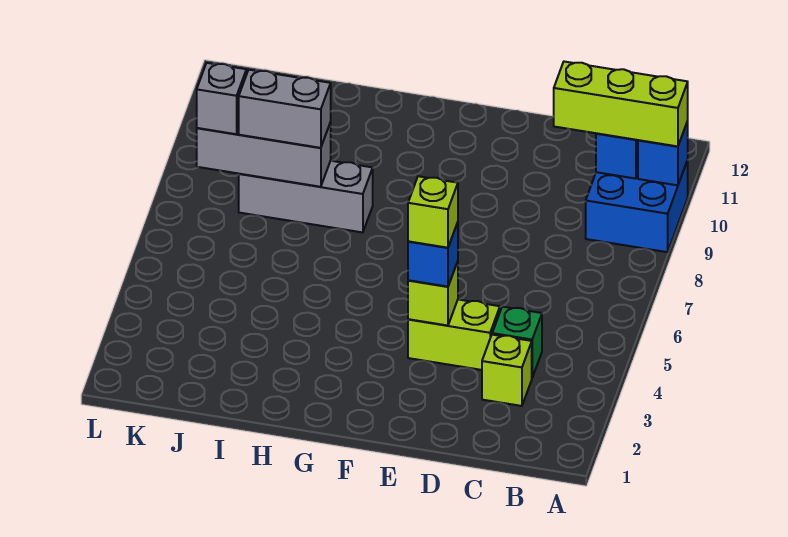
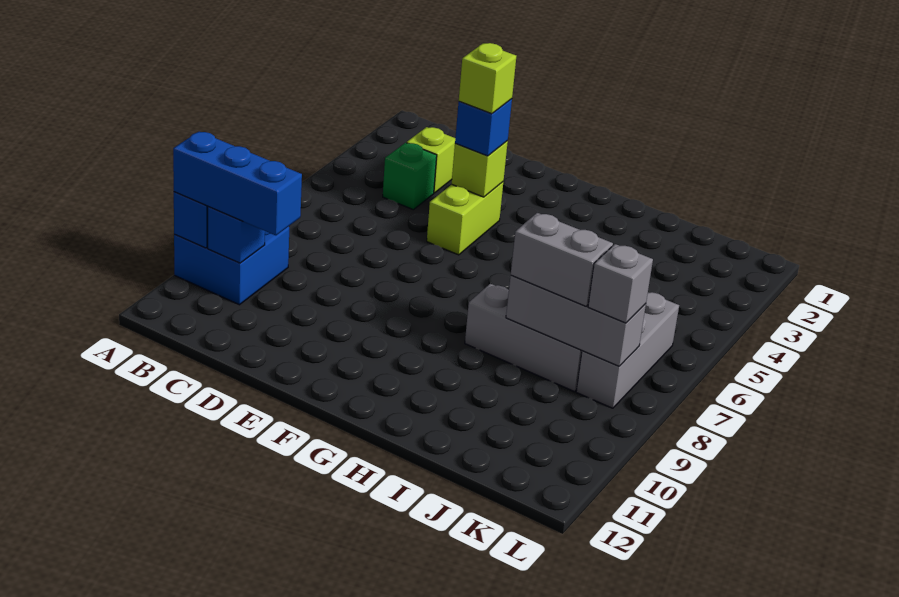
lime 1x3 brick [554,62,688,146] -> blue 1x3 brick [173,132,302,235]
lime 1x2 brick [408,300,500,370] -> lime 1x2 brick turned to [427,182,503,255]
none -> grey 1x3 brick [576,292,679,408]

